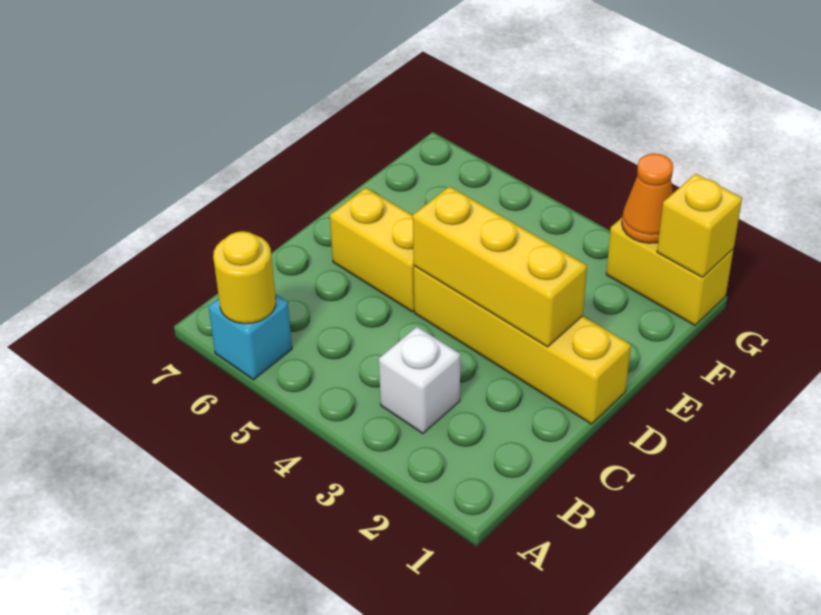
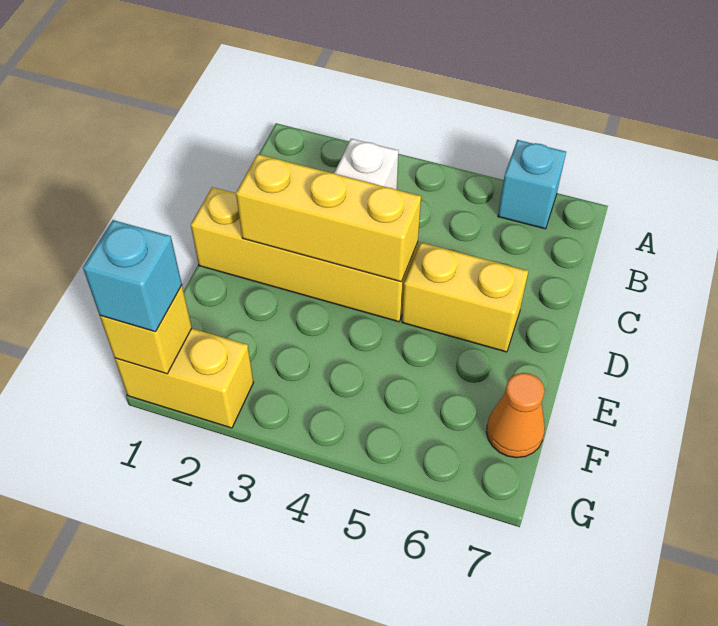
yellow 1x1 round brick [213,231,276,324] -> none
none -> cyan 1x1 brick [83,220,182,332]
orange 1x1 cone [622,153,673,243] -> orange 1x1 cone moved to [486,373,545,458]

